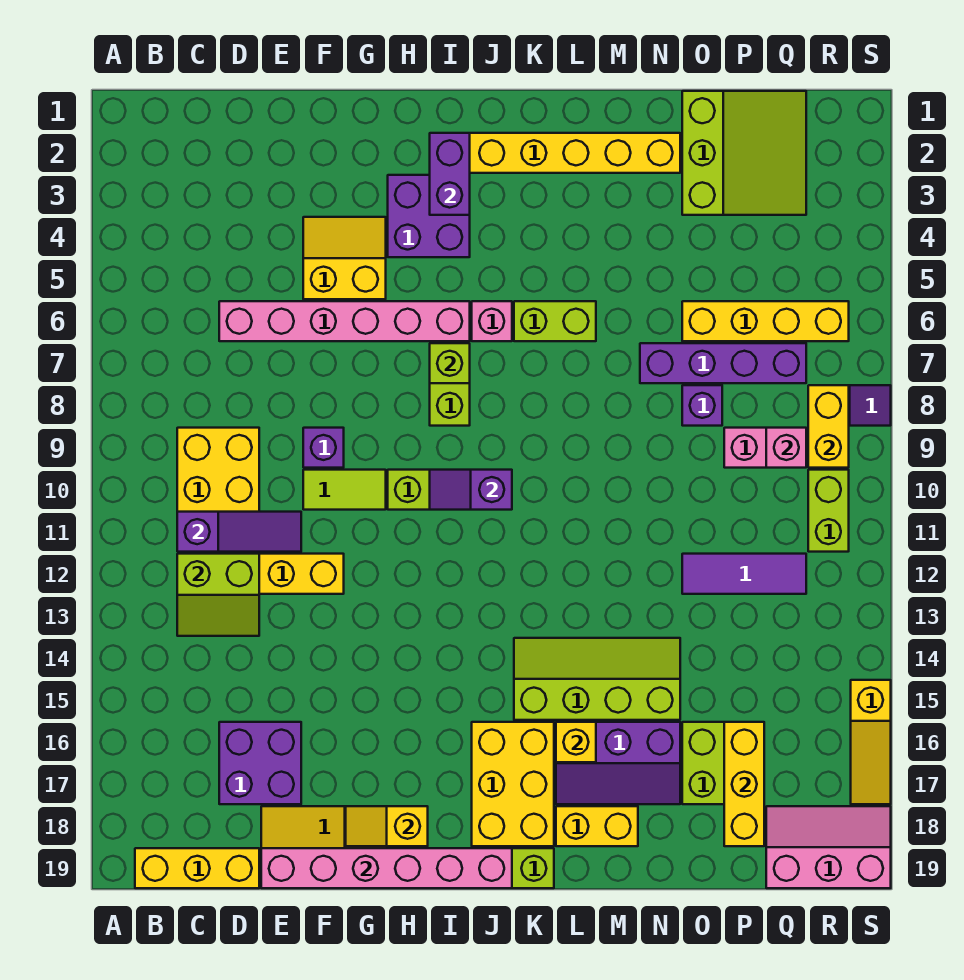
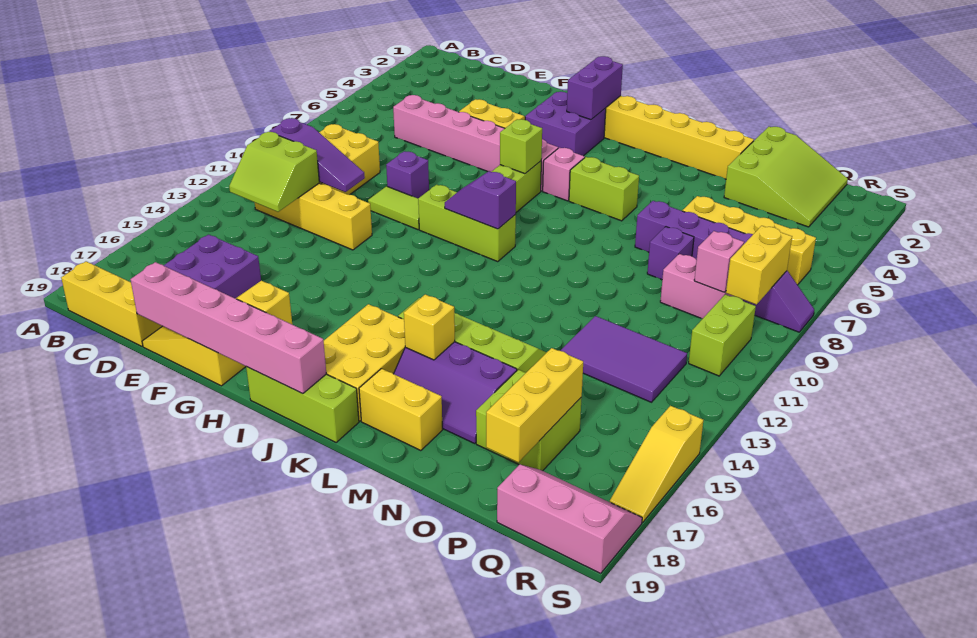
purple 1x3 tile [682,554,806,594] -> purple 2x3 tile [560,316,687,402]

